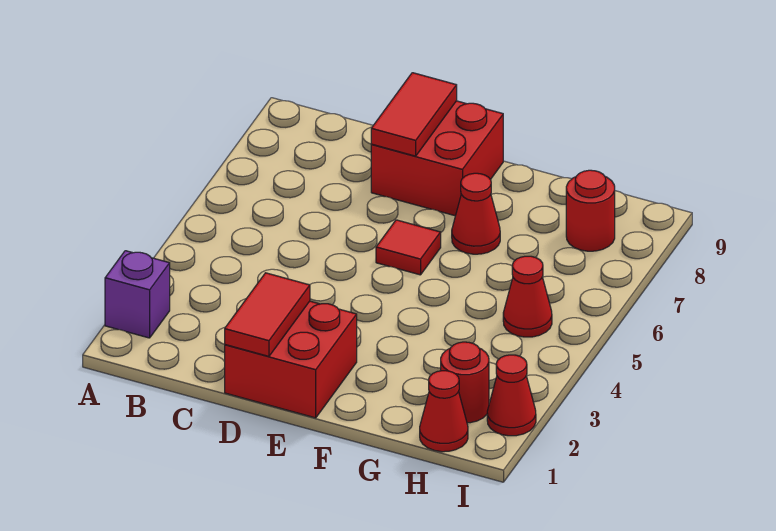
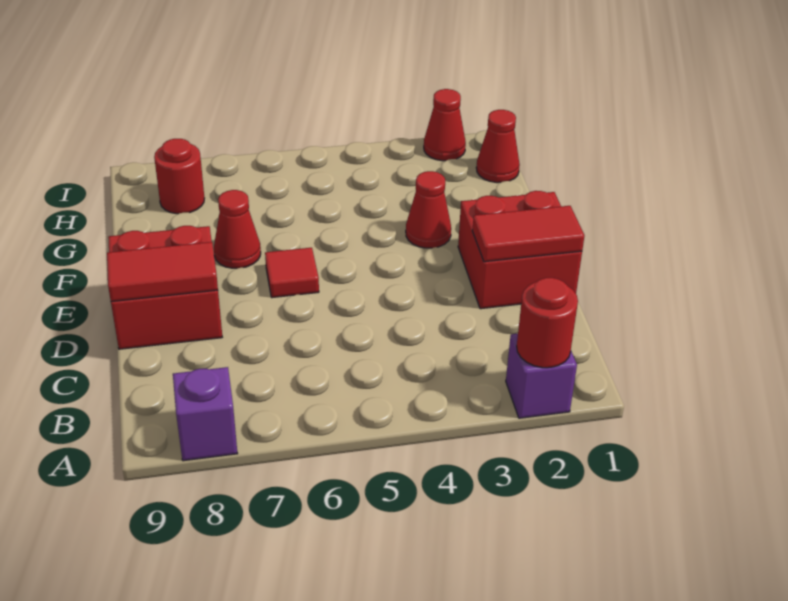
none -> purple 1x1 brick [173,367,238,461]
red 1x1 round brick [441,342,489,423] -> red 1x1 round brick moved to [517,278,578,368]
red 1x1 cone [503,256,552,337] -> red 1x1 cone moved to [406,171,451,248]

